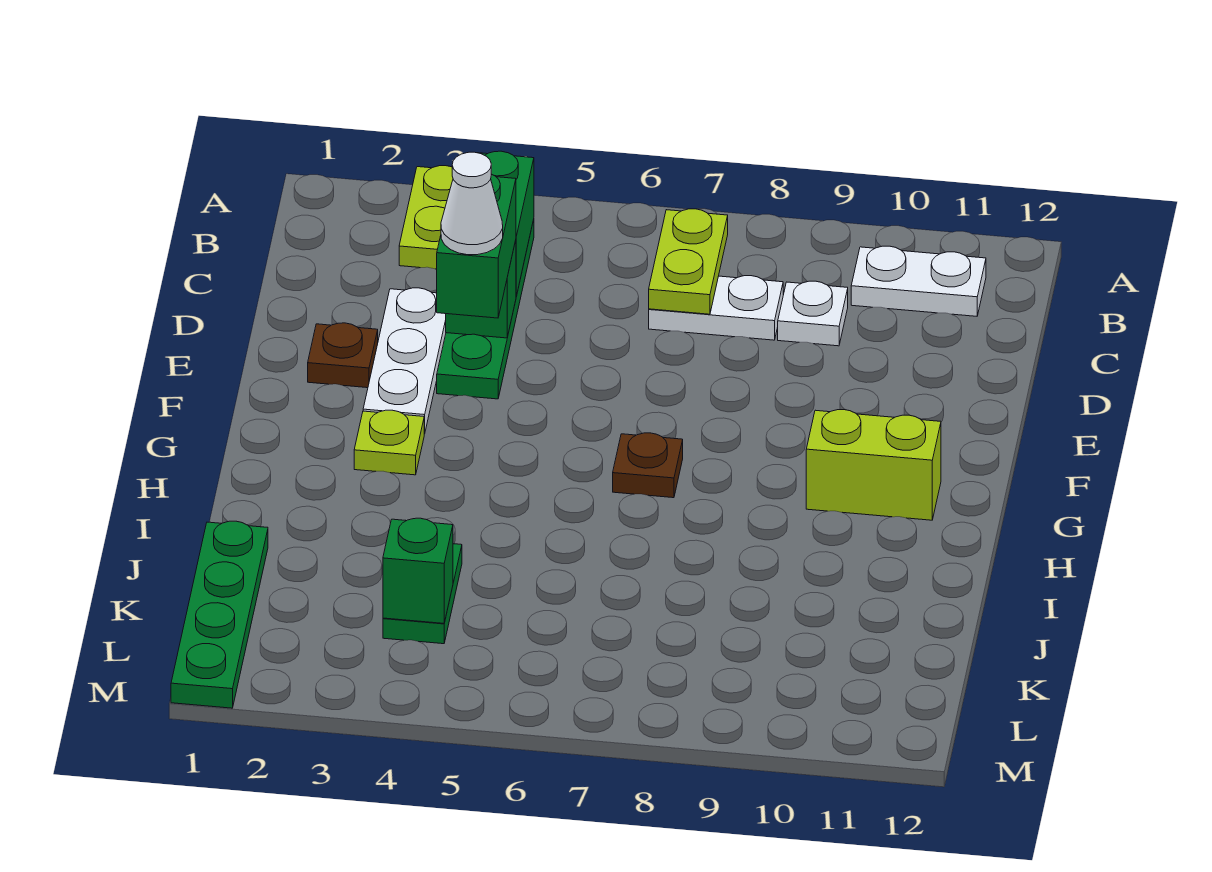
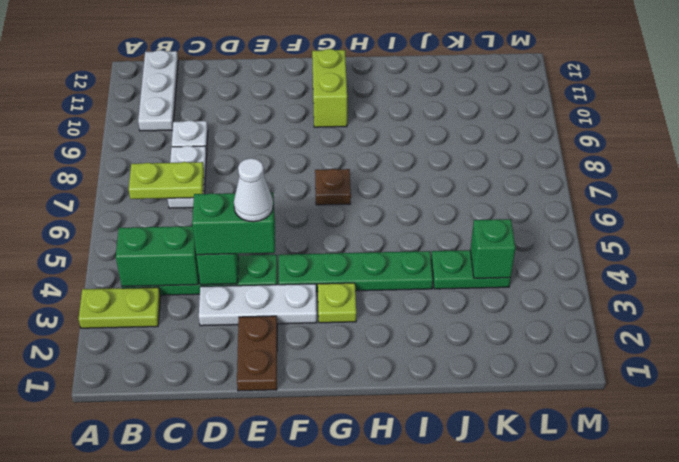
white 1x2 plate [851,246,986,316] -> white 1x3 plate [138,50,178,131]
brown 1x1 plate [308,323,378,388] -> brown 1x2 plate [237,316,277,391]
green 1x4 plate [171,521,268,708] -> green 1x4 plate moved to [279,251,433,292]

